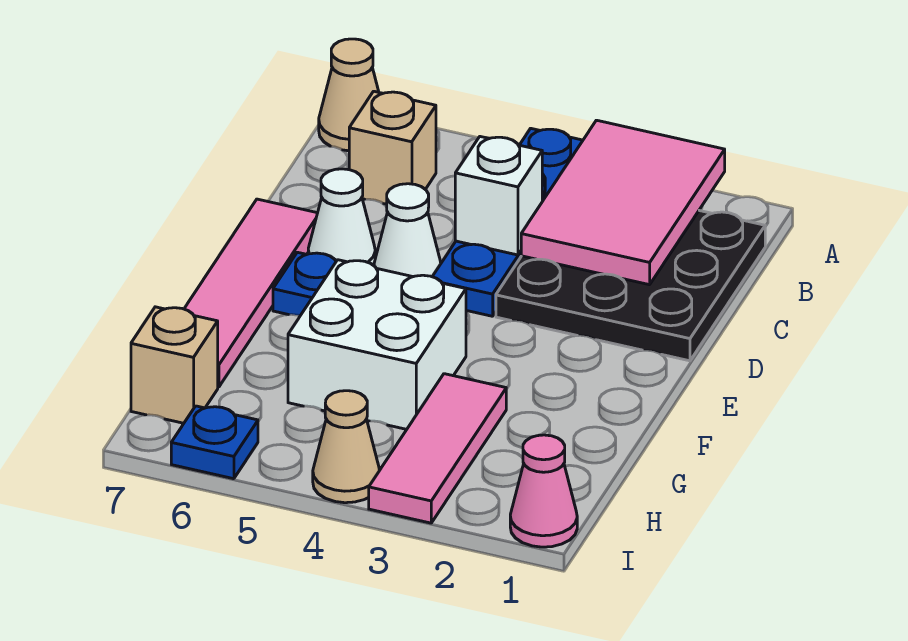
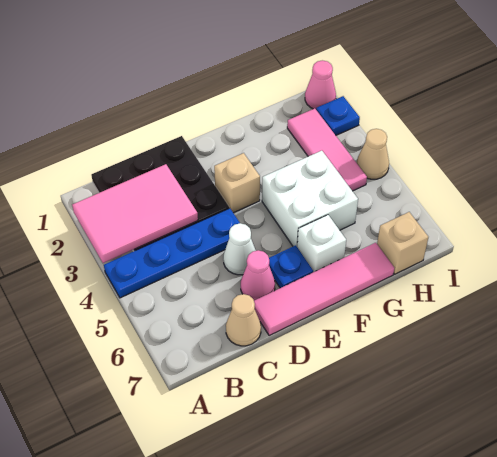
tan 1x1 cone [319,39,379,151] -> tan 1x1 cone moved to [226,294,261,346]
tan 1x1 brick [349,91,436,204] -> tan 1x1 brick moved to [214,153,260,213]
white 1x1 brick [455,137,542,255] -> white 1x1 brick moved to [297,215,346,272]
white 1x1 cone [308,169,375,266] -> pink 1x1 cone [241,250,275,300]
pink 1x3 tile [369,374,506,523] -> pink 1x3 tile turned to [287,108,367,191]
blue 1x1 plate [171,406,258,479] -> blue 1x1 plate moved to [316,96,360,135]

